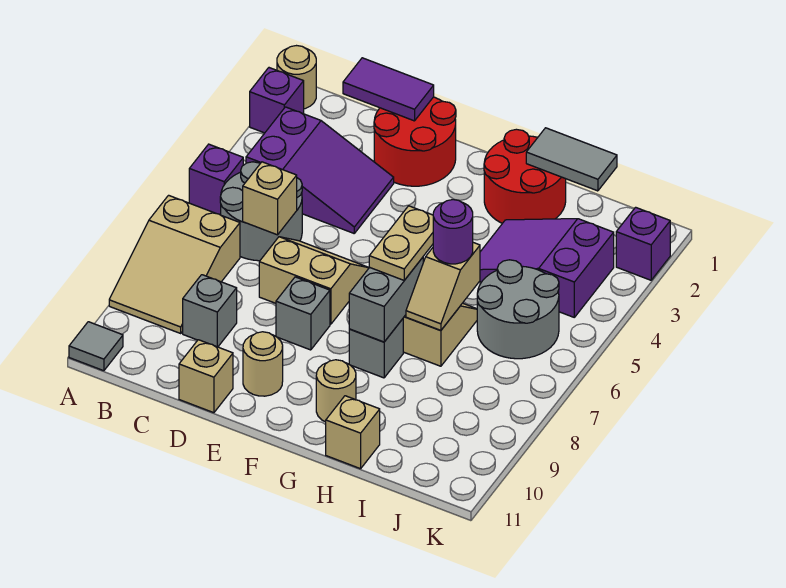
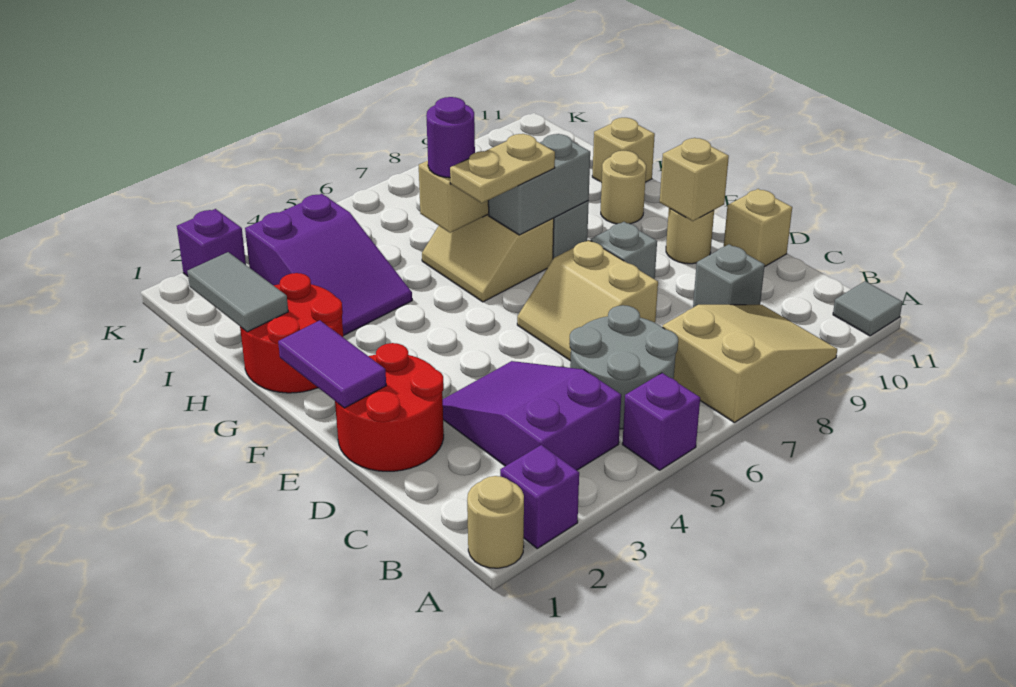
purple 1x2 tile [343,58,434,121] -> purple 1x2 tile moved to [278,320,386,408]
tan 1x1 brick [243,162,297,235] -> tan 1x1 brick moved to [660,138,729,221]
grey 2x2 round brick [477,260,559,359] -> none

